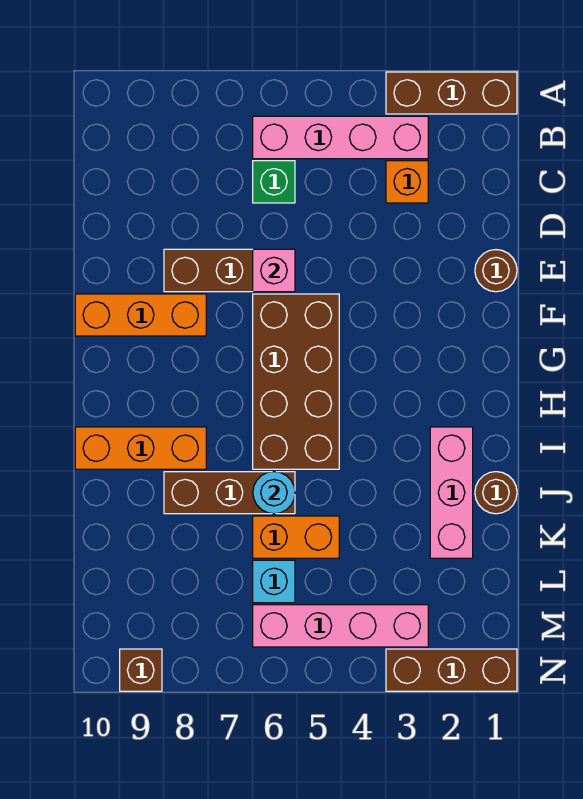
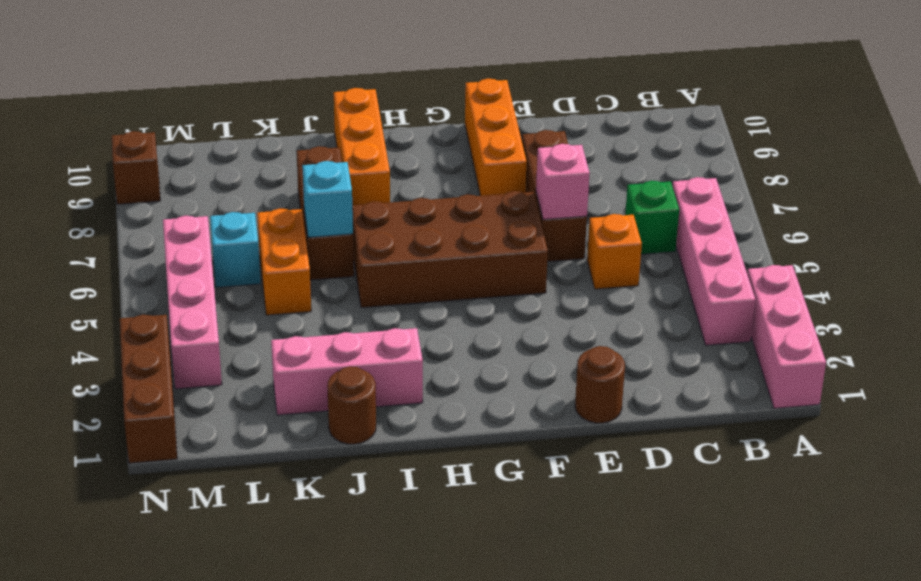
brown 1x3 brick [386,72,517,114] -> pink 1x3 brick [747,265,826,408]
orange 1x1 brick [386,161,428,203] -> orange 1x1 brick moved to [587,214,642,289]
cyan 1x1 round brick [253,472,295,514] -> cyan 1x1 brick [302,161,353,237]

